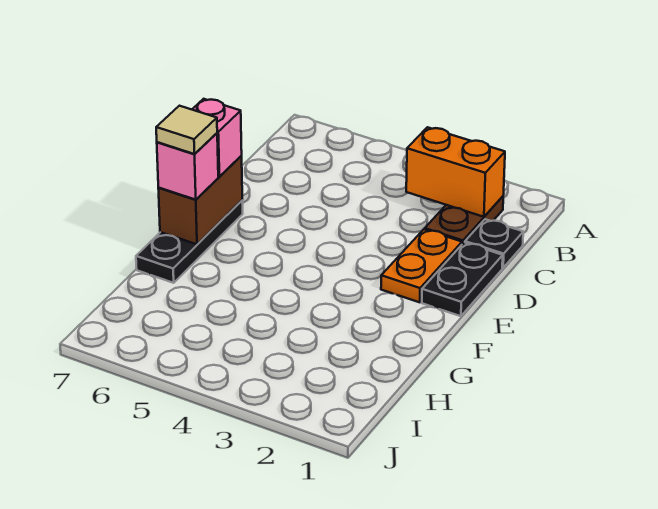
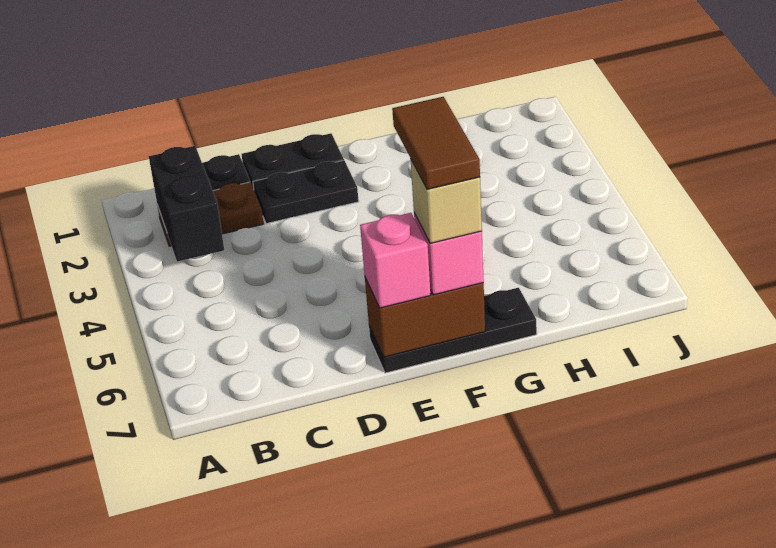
orange 1x2 brick [406,127,505,217] -> black 1x2 brick [149,146,224,262]
orange 1x2 plate [381,229,462,302] -> black 1x2 plate [253,160,359,224]
none -> brown 1x2 tile [392,97,480,189]
tan 1x1 tile [156,106,217,154] -> tan 1x1 brick [411,160,482,243]

